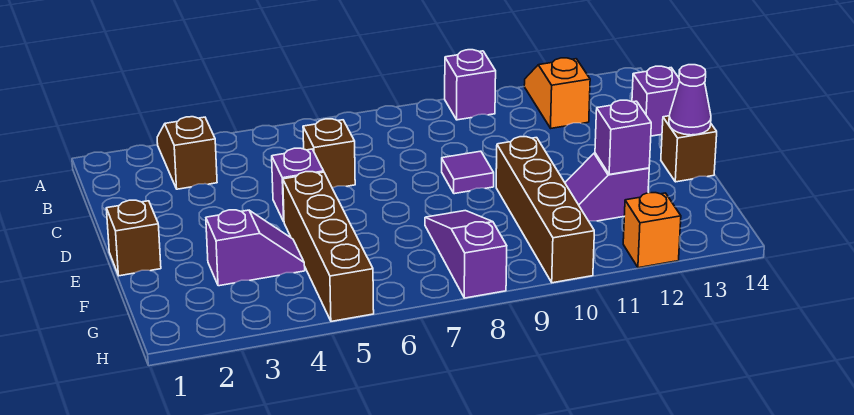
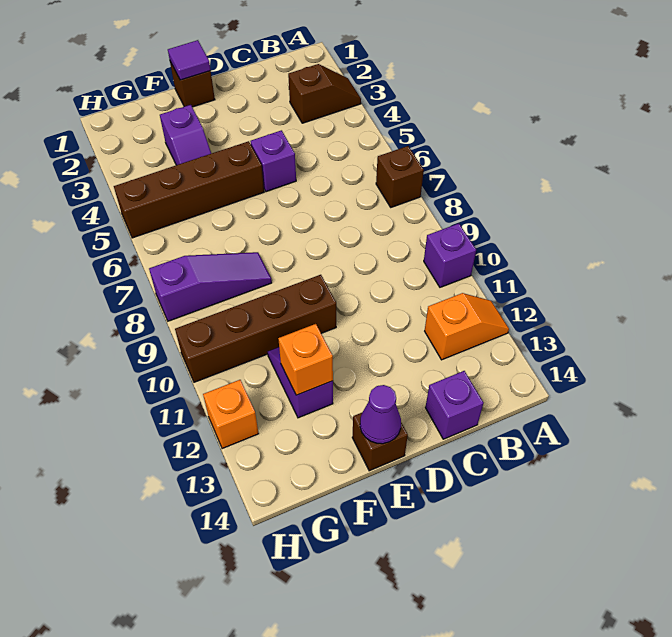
brown 1x1 brick [303,119,355,188] -> brown 1x1 brick moved to [376,146,424,207]
purple 1x1 tile [442,151,494,194] -> purple 1x1 tile moved to [168,40,211,80]
purple 1x1 brick [595,100,651,174] -> orange 1x1 brick [278,324,333,395]

